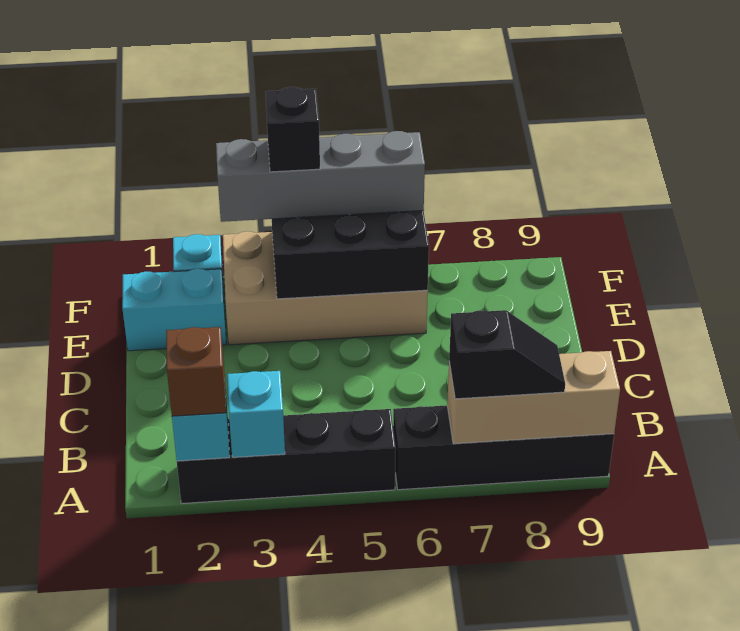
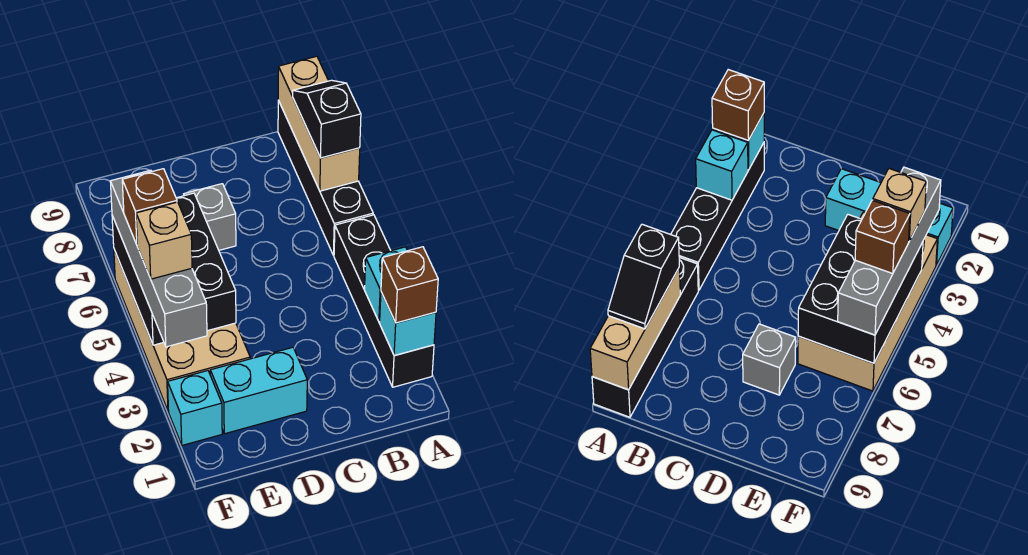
none -> grey 1x1 brick [184,184,236,250]
cyan 1x2 brick [122,269,226,351] -> cyan 1x2 brick turned to [210,347,307,434]
black 1x1 brick [266,87,320,172] -> tan 1x1 brick [136,202,192,279]
none -> brown 1x1 brick [122,169,177,244]

